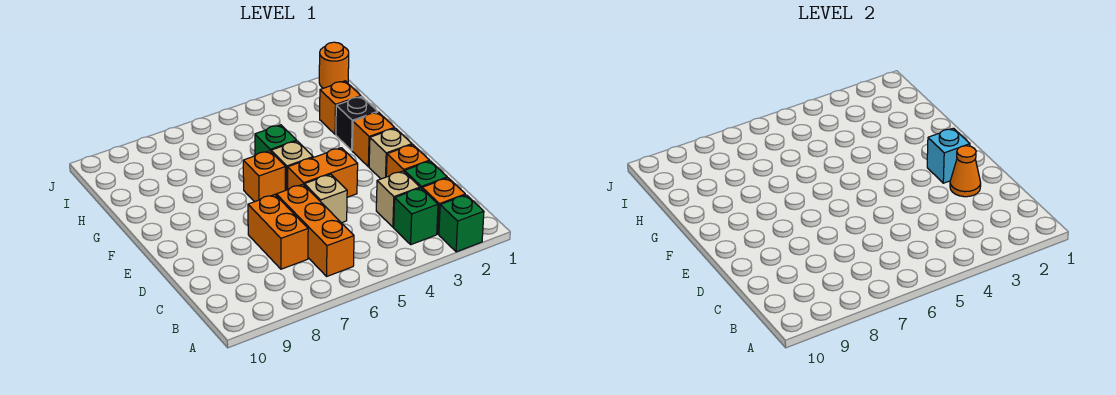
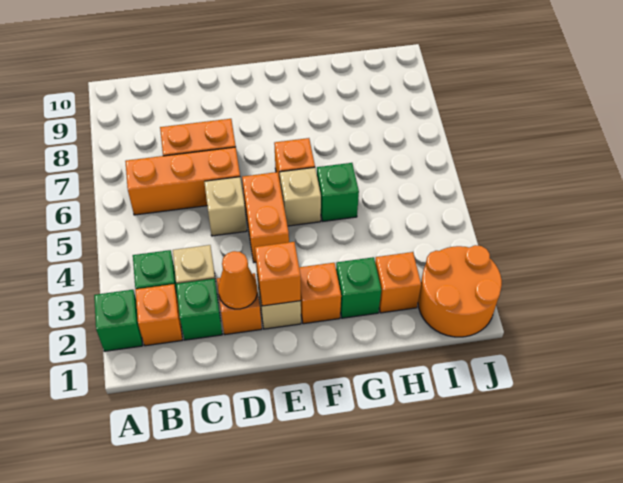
cyan 1x1 brick [927,128,970,183] -> orange 1x1 brick [255,242,301,306]
black 1x1 brick [336,96,377,150] -> green 1x1 brick [336,257,381,318]
orange 1x1 round brick [319,42,349,88] -> orange 2x2 round brick [418,245,502,337]

